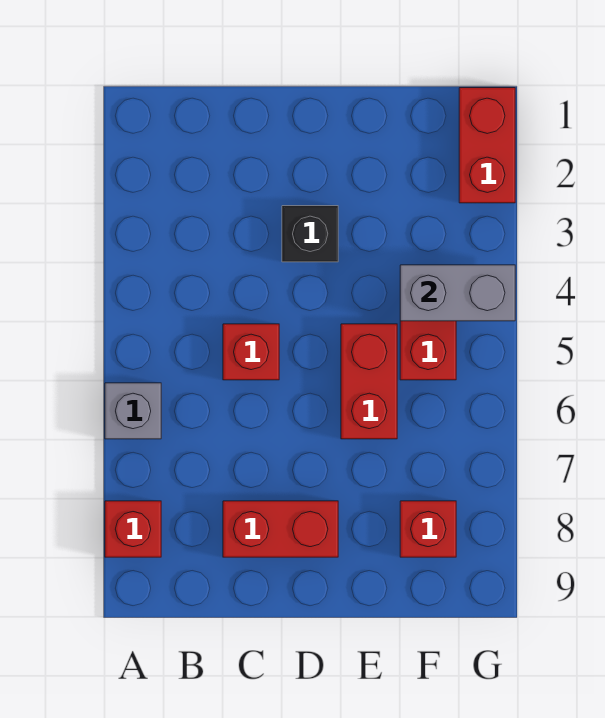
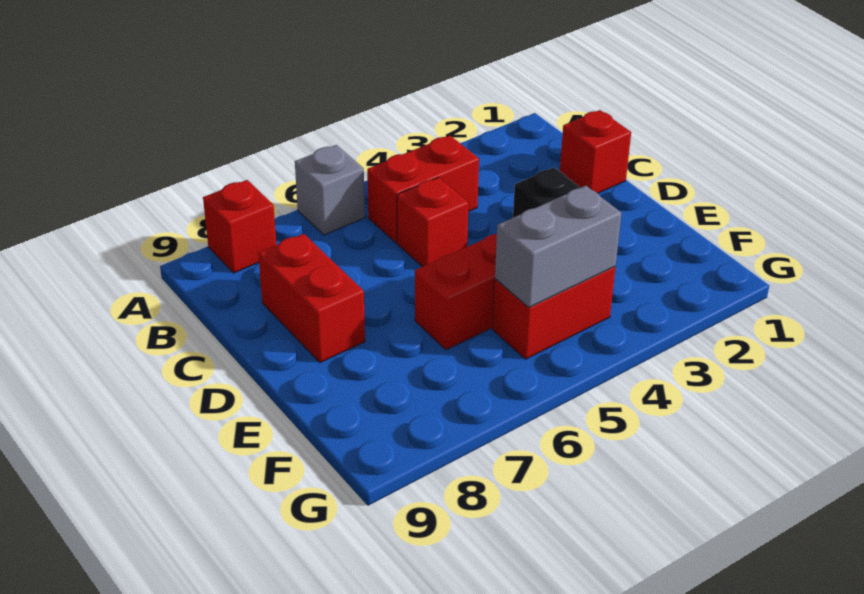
grey 1x2 brick [400,265,515,321] -> grey 1x2 brick turned to [495,186,622,307]
red 1x1 brick [400,501,456,557] -> red 1x1 brick moved to [560,110,631,193]
red 1x2 brick [459,88,515,203] -> red 1x2 brick moved to [367,136,479,243]

